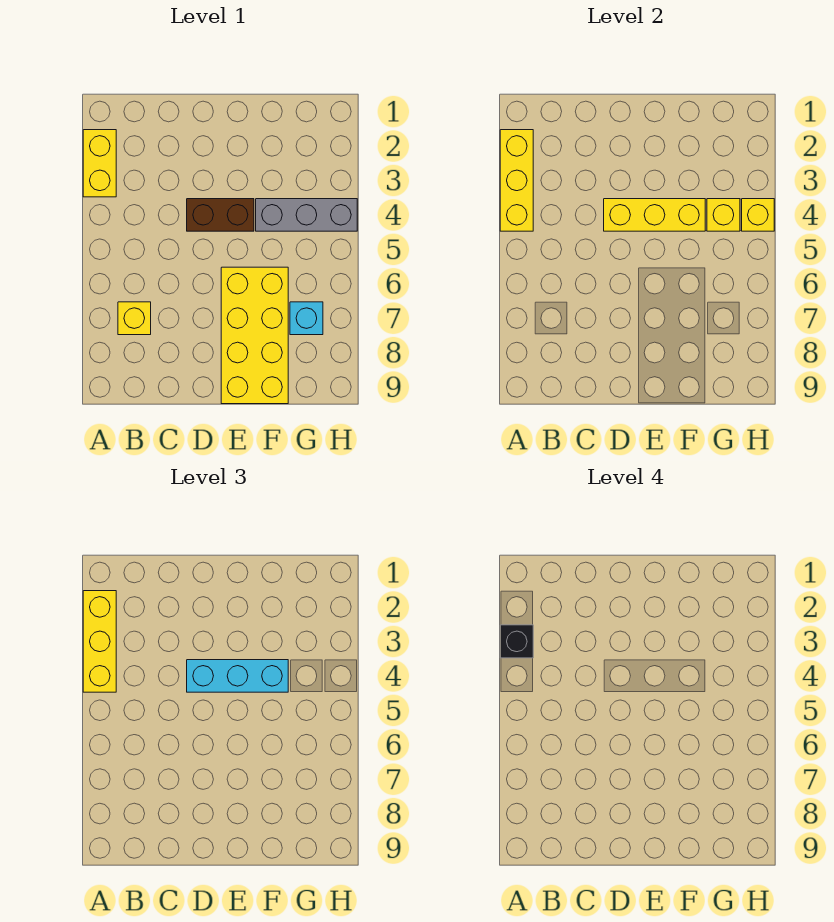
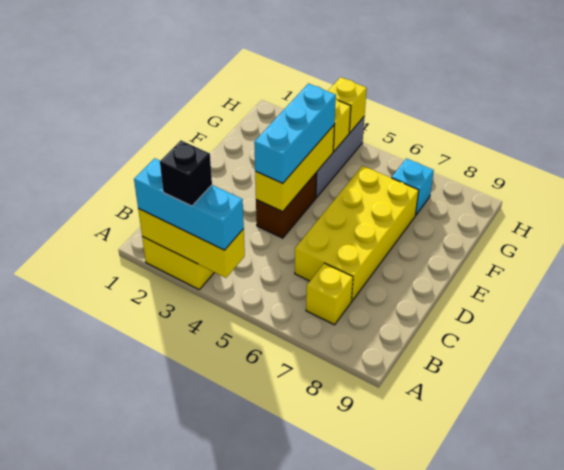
yellow 1x3 brick [83,591,116,692] -> cyan 1x3 brick [134,158,244,250]
yellow 2x4 brick [221,267,288,404] -> yellow 2x4 brick turned to [295,166,419,301]

